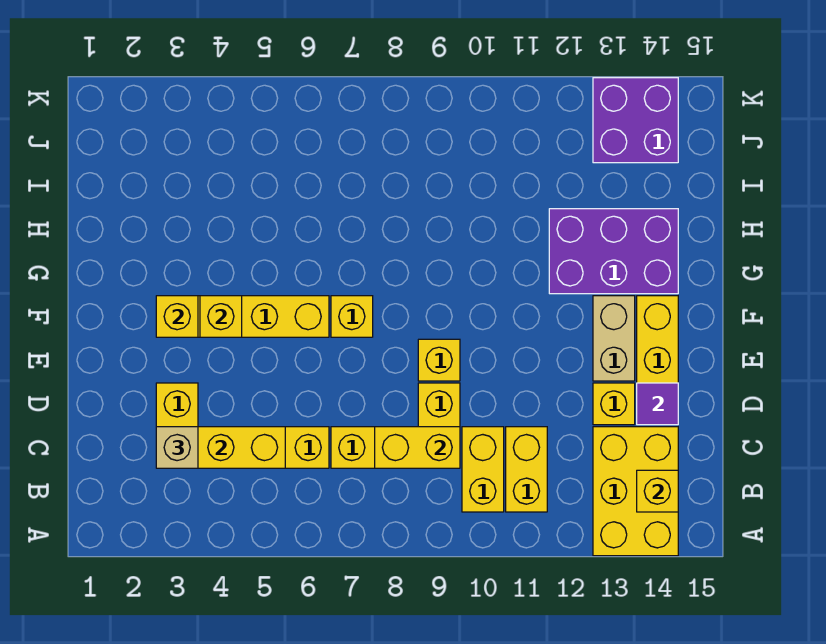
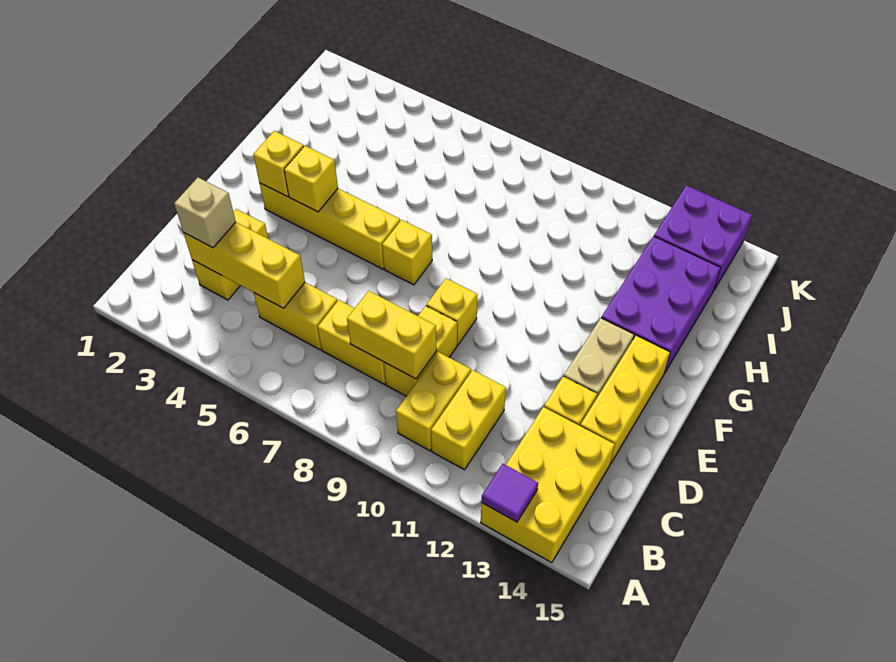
yellow 1x1 brick [637,470,678,512] -> none
purple 1x1 tile [637,383,678,425] -> purple 1x1 tile moved to [482,464,538,522]
purple 2x3 brick [549,209,678,294] -> purple 2x3 brick turned to [601,236,721,374]

